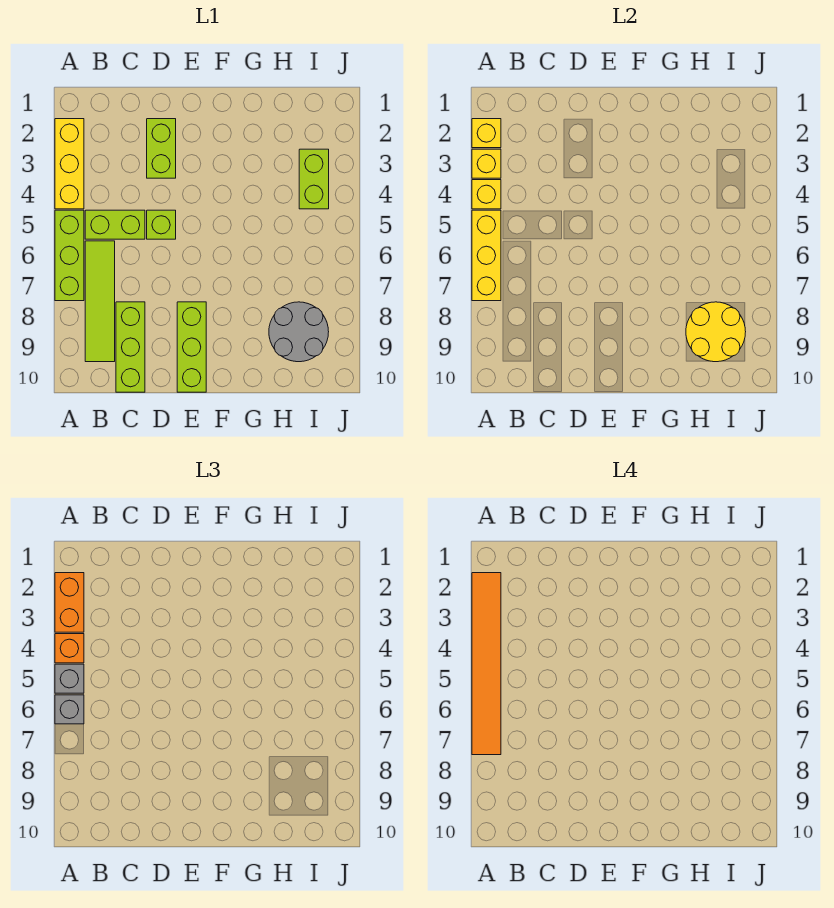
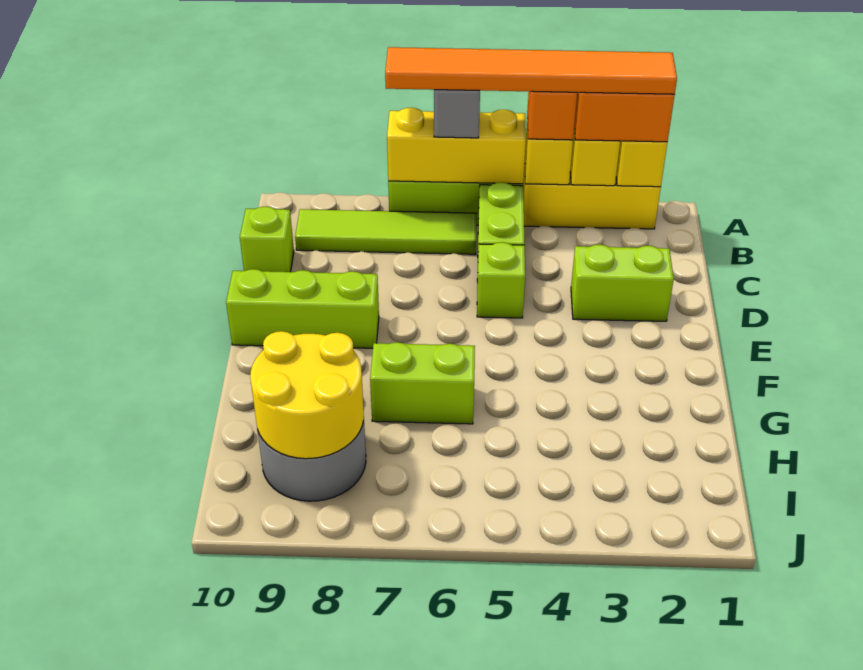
grey 1x1 brick [55,664,84,693] -> none
lime 1x3 brick [116,302,145,392] -> lime 1x1 brick [240,207,294,272]
lime 1x2 brick [299,149,329,209] -> lime 1x2 brick moved to [370,342,475,424]

